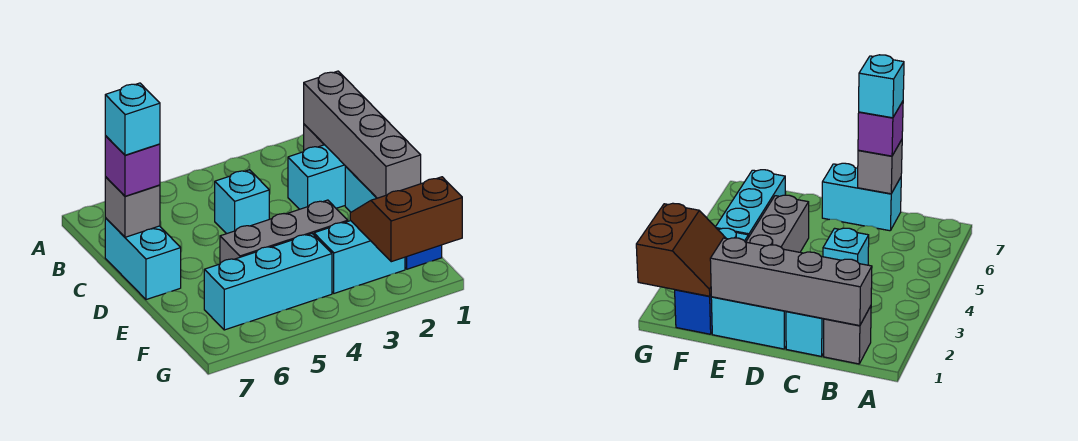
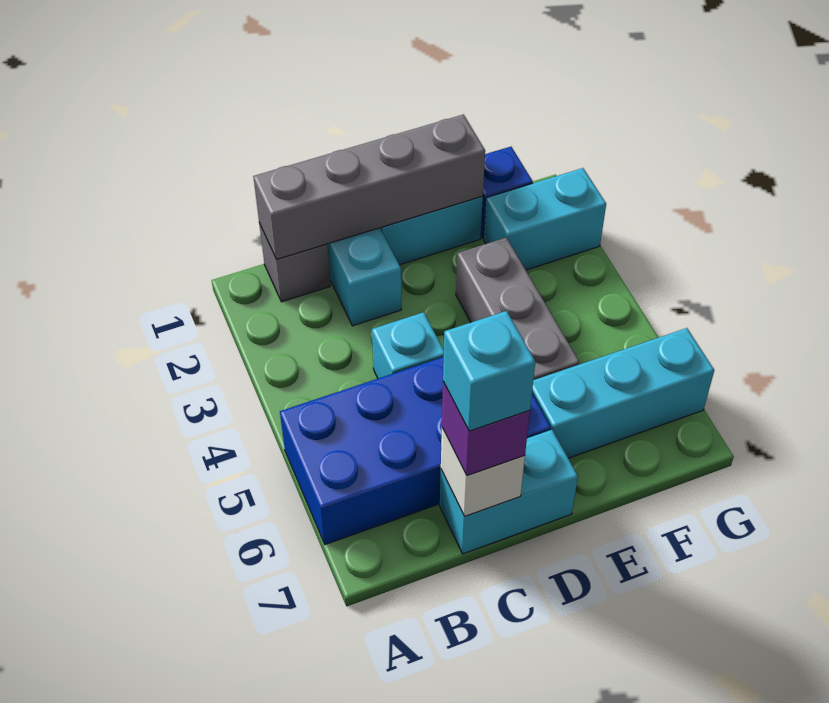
none -> blue 2x4 brick [280,357,551,545]
grey 1x1 brick [105,177,160,237] -> white 1x1 brick [441,428,525,516]
brown 2x2 slope [350,177,462,262] -> none
cyan 1x2 brick [314,221,405,293] -> cyan 1x2 brick turned to [484,168,606,270]
cyan 1x3 brick [204,234,332,330] -> cyan 1x3 brick turned to [532,328,714,458]

